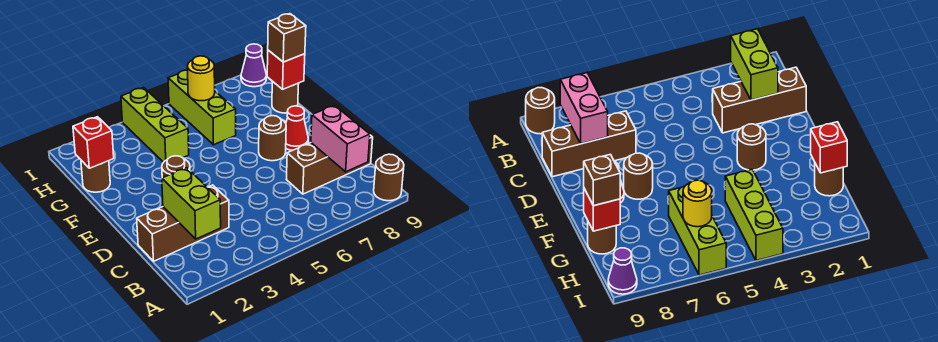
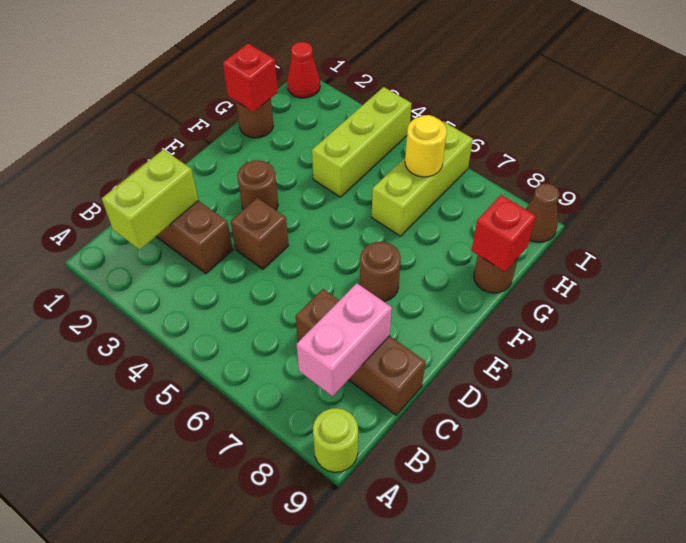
brown 1x1 round brick [374,154,404,201] -> lime 1x1 round brick [313,408,358,472]
red 1x1 cone [286,106,308,150] -> red 1x1 cone moved to [287,42,320,98]
brown 1x1 brick [268,14,306,62] -> brown 1x1 brick moved to [231,198,289,269]
purple 1x1 cone [241,44,266,87] -> brown 1x1 cone [526,183,560,242]

